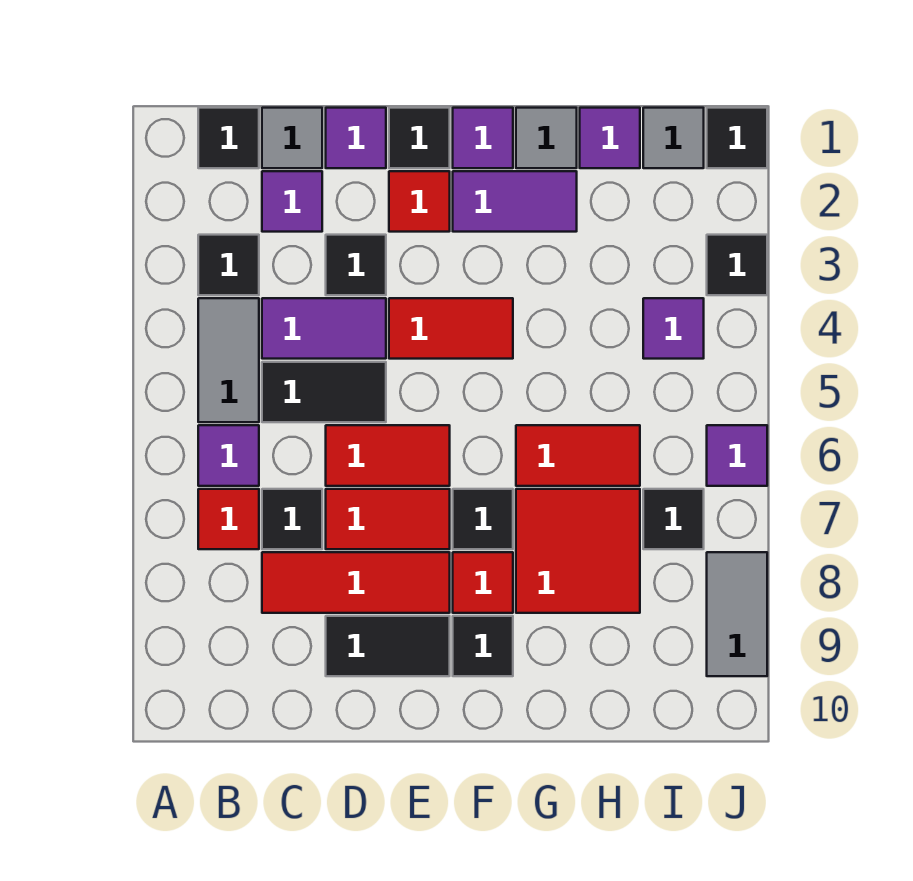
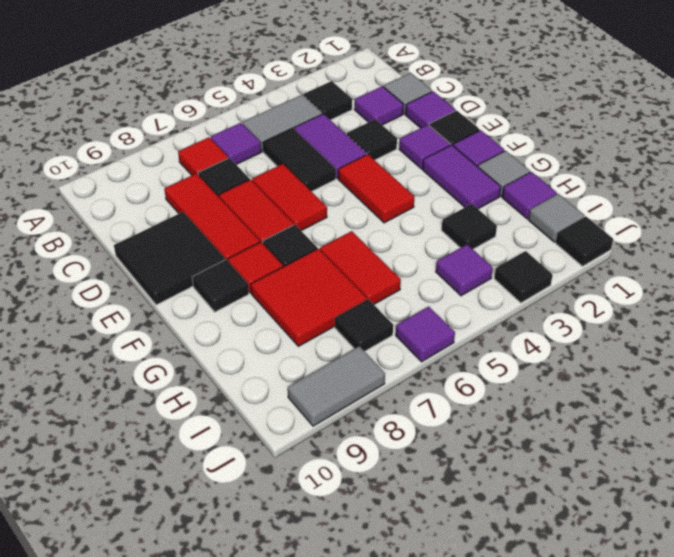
black 1x1 tile [198,108,259,168] -> black 1x1 tile moved to [442,204,497,249]
black 1x2 tile [326,616,450,676] -> black 2x2 tile [114,212,225,305]
red 1x1 tile [389,171,450,232] -> purple 1x1 tile [399,125,451,169]

